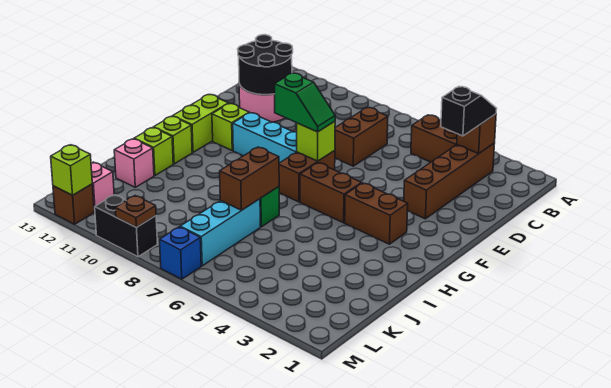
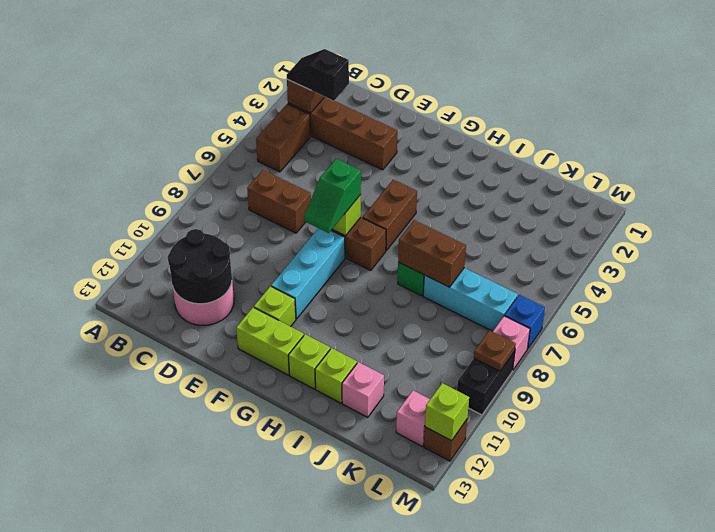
green 1x2 slope [275,73,335,132] -> green 1x2 slope turned to [304,159,361,233]
brown 1x2 brick [345,183,408,244] -> none
none -> pink 1x1 brick [493,316,530,370]

